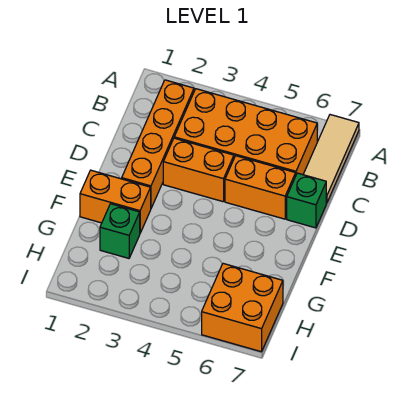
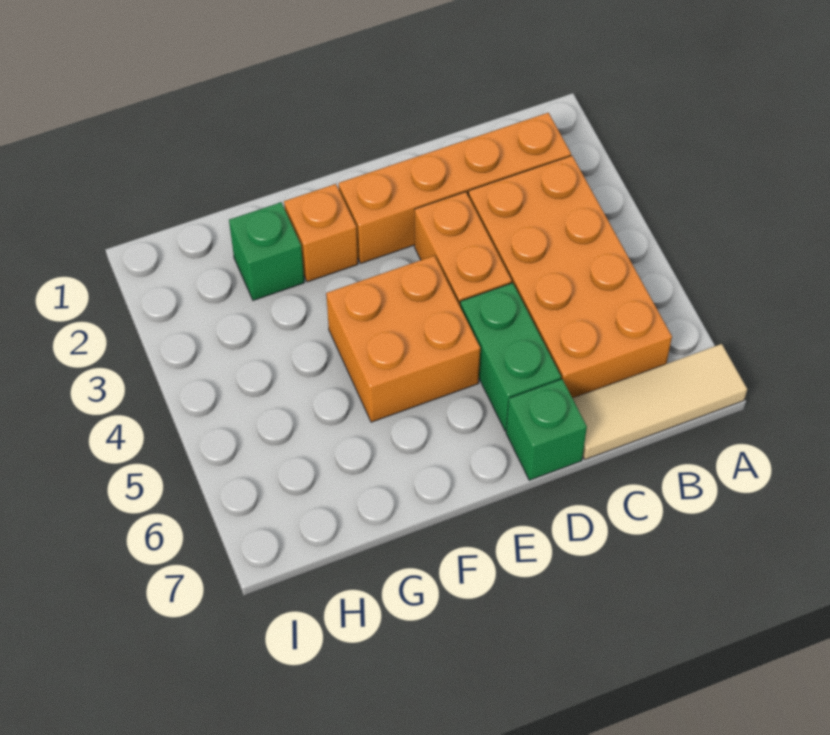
orange 1x2 brick [225,156,296,219] -> green 1x2 brick [460,283,561,431]
orange 1x2 brick [80,170,151,233] -> orange 1x1 brick [284,184,358,282]
orange 2x2 brick [202,264,283,352] -> orange 2x2 brick moved to [326,256,480,422]

